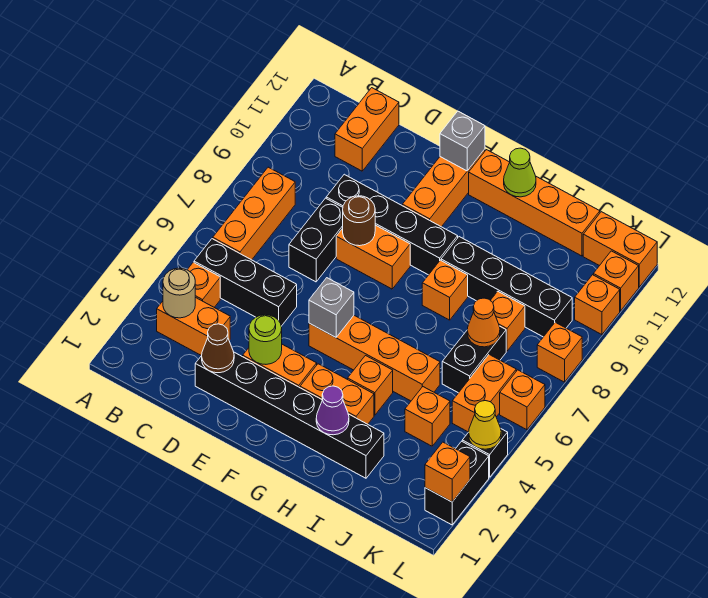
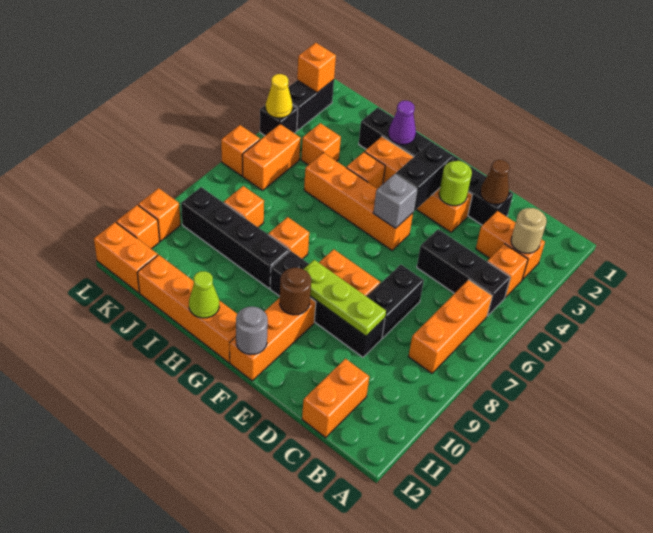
none -> lime 1x3 plate [303,260,386,336]
brown 1x1 round brick [343,196,375,246] -> brown 1x1 round brick moved to [280,268,311,315]
grey 1x1 brick [440,111,485,171] -> grey 1x1 round brick [236,307,268,355]
black 1x2 brick [442,326,506,393] -> black 1x2 brick moved to [395,142,454,211]
orange 1x1 cone [467,298,500,347] -> none
orange 1x1 brick [537,322,582,382] -> none

